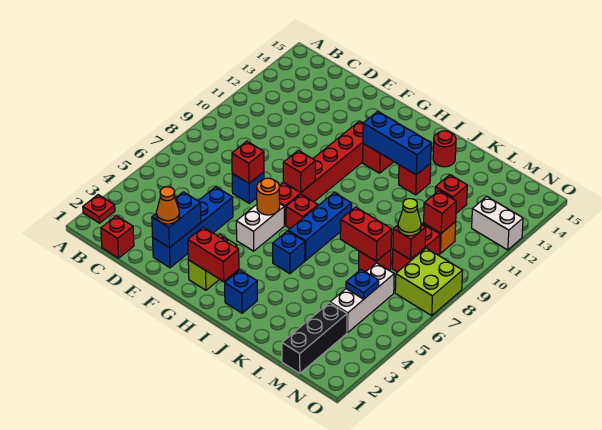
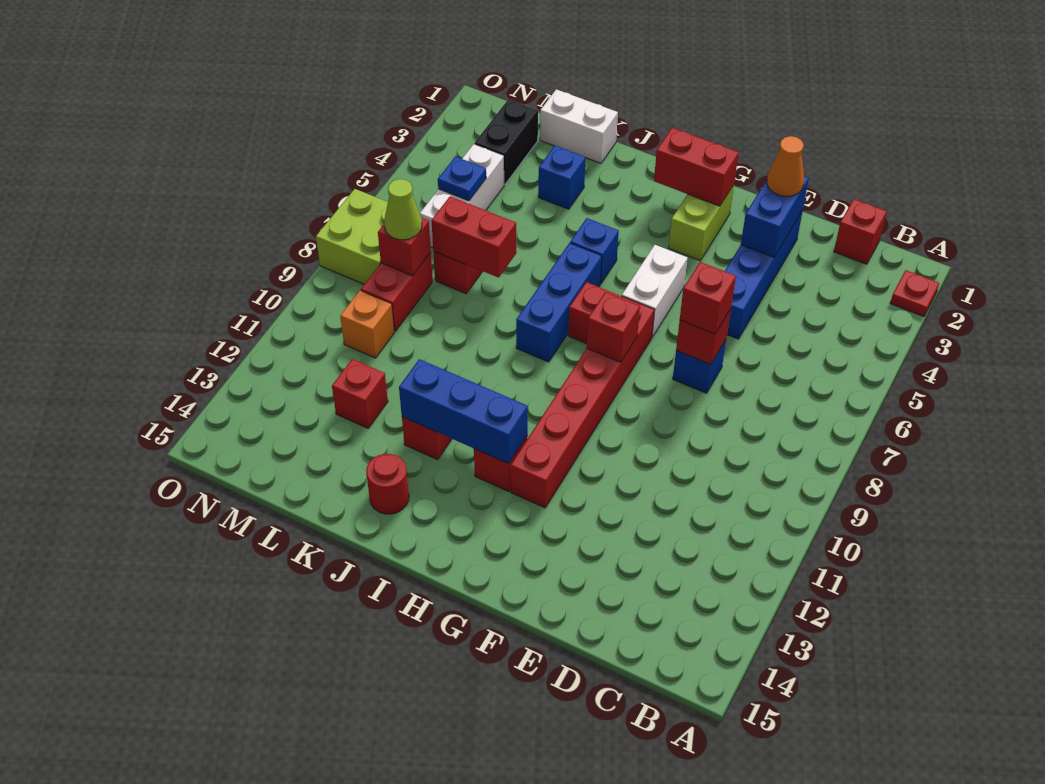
orange 1x1 round brick [257,178,280,215] -> none
blue 1x1 brick [225,270,257,313] -> blue 1x1 brick moved to [538,146,586,209]
black 1x3 brick [282,303,347,373] -> black 1x2 brick [475,99,538,184]
red 1x1 brick [424,191,456,233] -> red 1x1 brick moved to [680,262,736,334]
white 1x2 brick [472,197,523,250] -> white 1x2 brick moved to [540,89,618,163]

